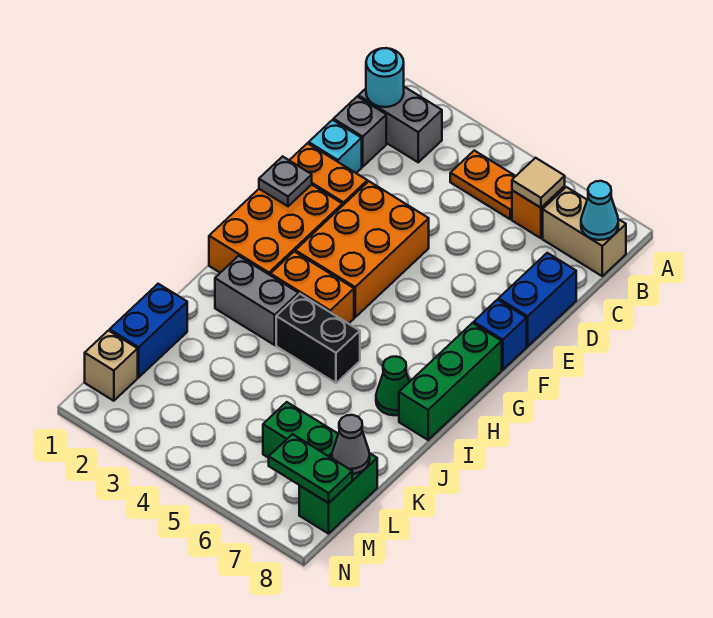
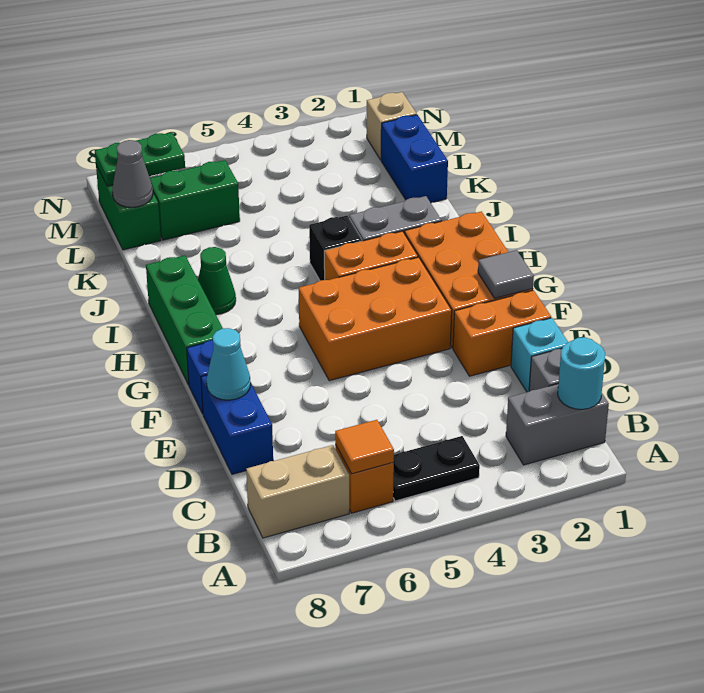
orange 1x2 plate [450,151,515,219] -> black 1x2 plate [393,436,480,501]
tan 1x1 tile [512,158,565,208] -> orange 1x1 tile [335,420,394,474]
cyan 1x1 cone [581,181,618,240] -> cyan 1x1 cone moved to [206,328,251,400]
orange 2x3 brick [295,181,429,317] -> orange 2x3 brick turned to [299,257,452,381]
grey 1x1 plate [259,156,312,206] -> grey 1x1 tile [478,250,534,298]
black 1x2 brick [276,294,360,383] -> black 1x1 brick [309,215,362,281]

